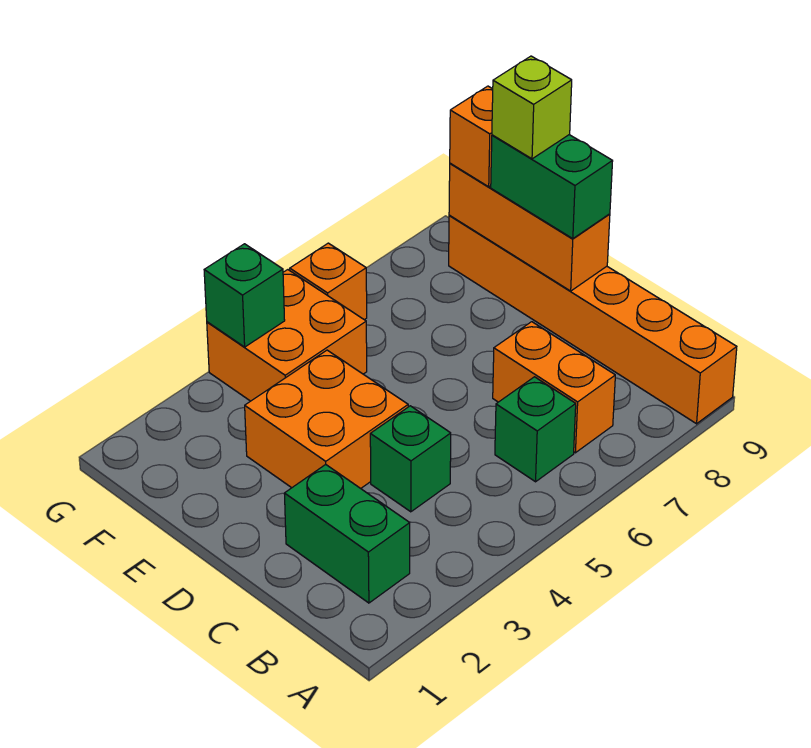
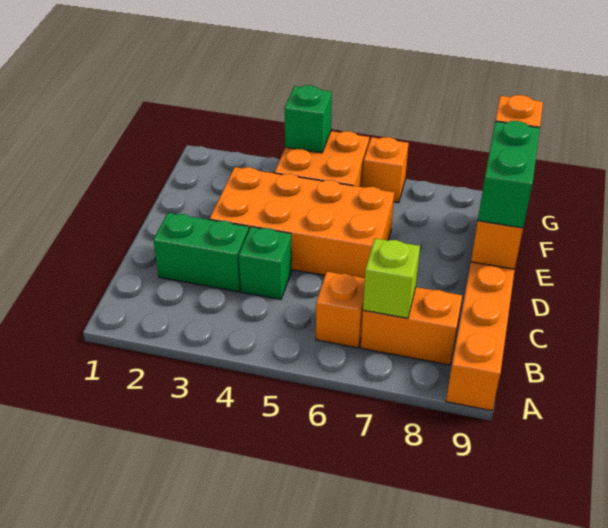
green 1x2 brick [284,465,410,603] -> green 1x2 brick turned to [153,213,249,292]
green 1x1 brick [495,377,576,482] -> orange 1x1 brick [316,272,365,348]
orange 1x2 brick [493,322,615,453] -> orange 1x2 brick turned to [361,287,462,365]
orange 2x2 brick [245,350,408,488] -> orange 2x4 brick [210,167,394,278]
lime 1x1 brick [492,56,572,159] -> lime 1x1 brick moved to [363,238,420,318]

